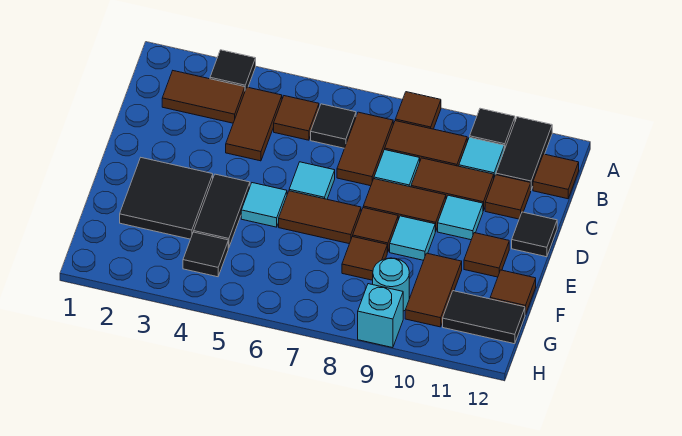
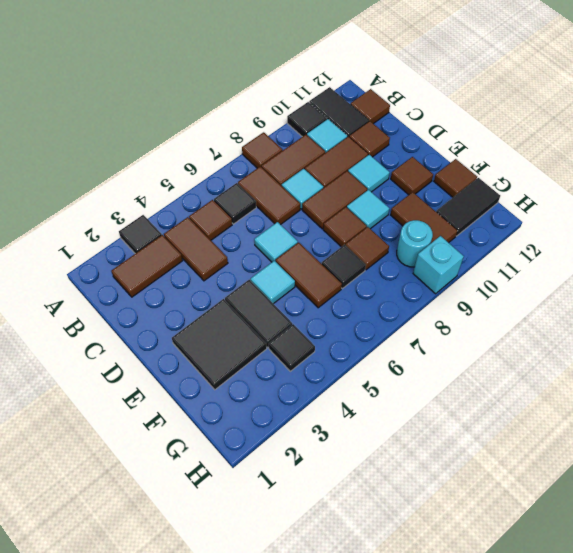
black 1x1 tile [512,212,557,257] -> black 1x1 tile moved to [322,245,366,289]
brown 1x2 tile [279,191,361,244] -> brown 1x2 tile turned to [276,242,342,308]

